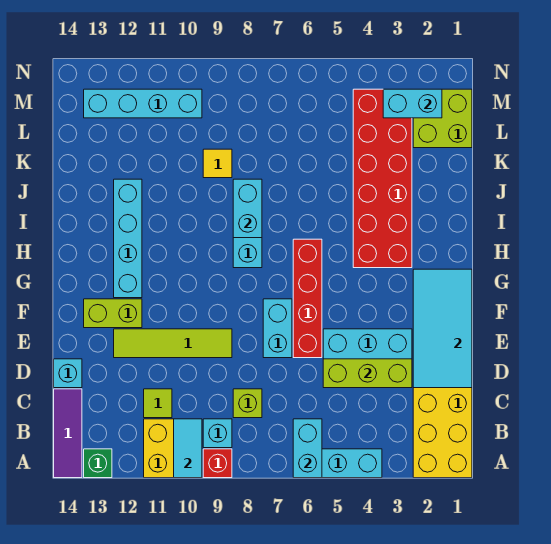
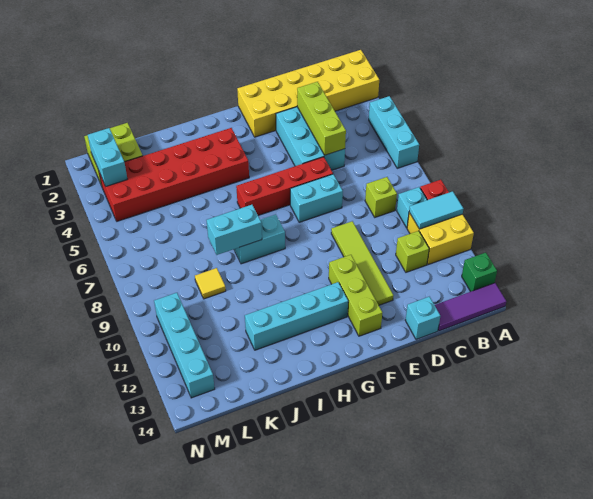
cyan 1x2 brick [293,419,322,478] -> none
lime 1x1 tile [144,389,172,418] -> lime 1x1 brick [396,231,429,272]
cyan 2x4 tile [413,269,472,388] -> none
lime 1x2 brick [84,299,142,328] -> lime 1x3 brick [329,255,382,336]

